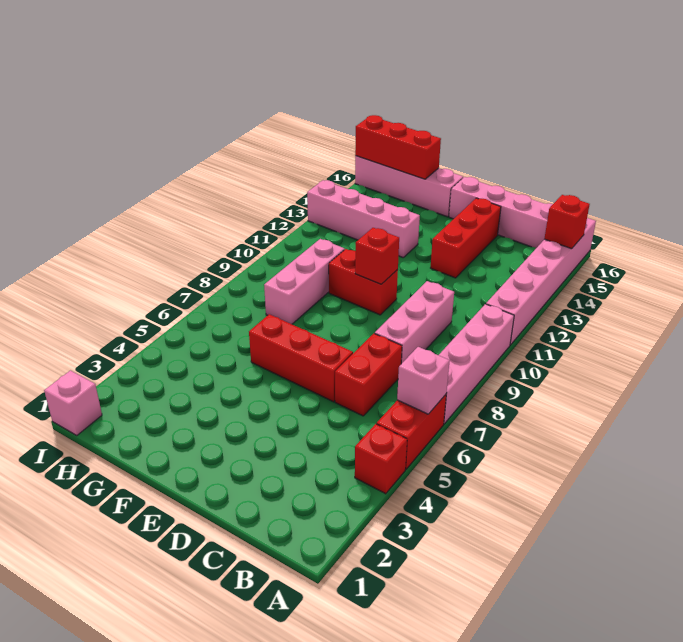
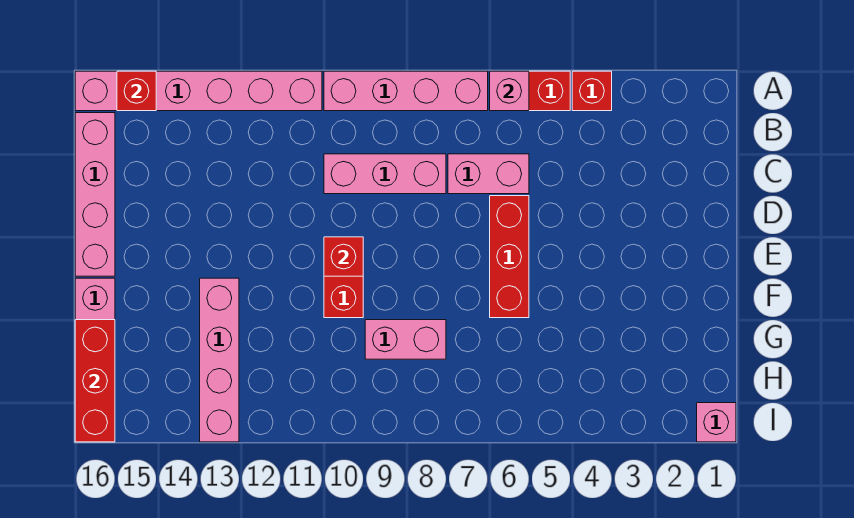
red 1x2 brick [335,333,402,416] -> pink 1x2 brick [448,154,529,194]
red 1x3 brick [431,198,501,278] -> none
pink 1x3 brick [264,239,345,324] -> pink 1x2 brick [365,320,446,359]

